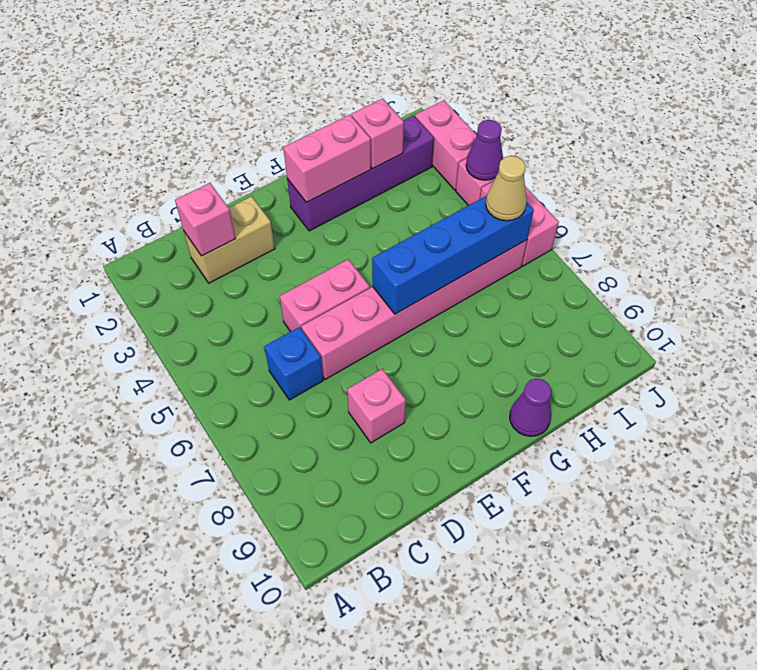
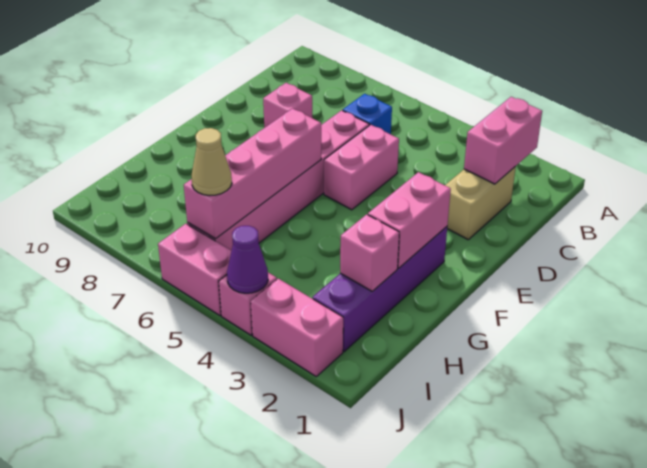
pink 1x1 brick [175,183,235,256] -> pink 1x2 brick [464,97,542,184]
blue 1x4 brick [372,196,534,314] -> pink 1x4 brick [184,108,321,239]
purple 1x1 cone [510,379,551,436] -> none

